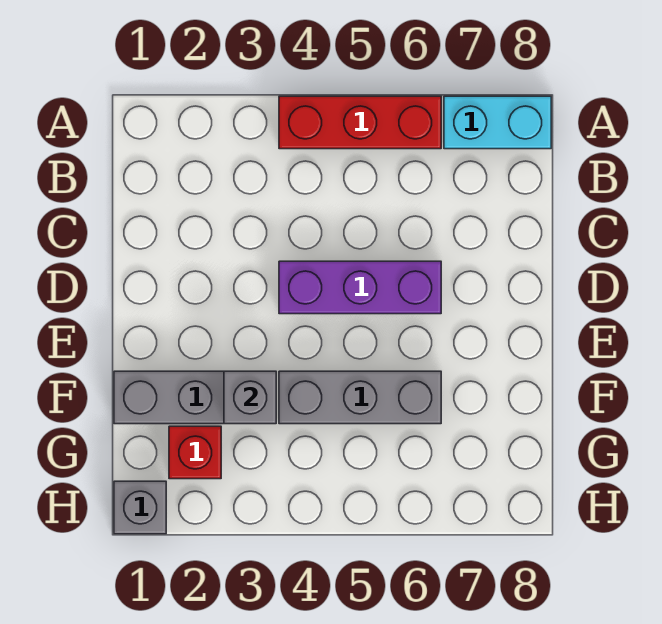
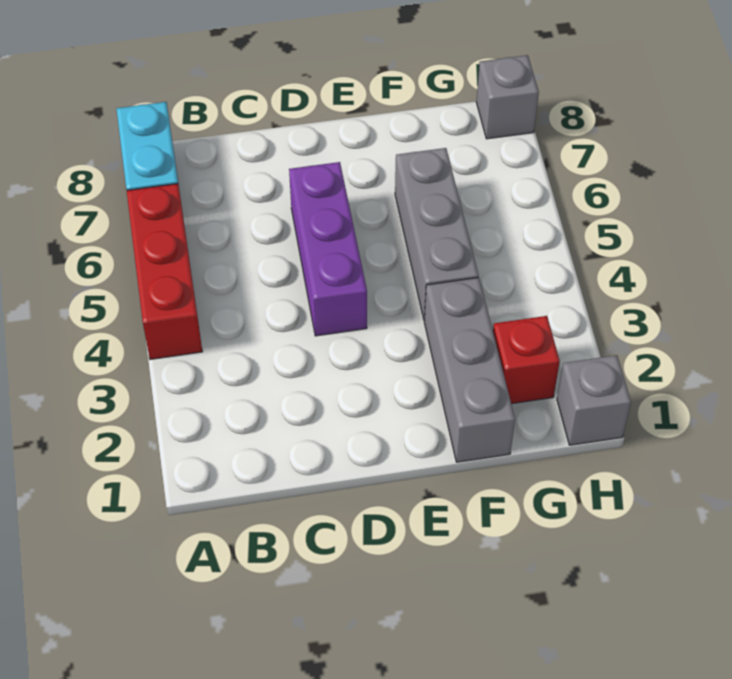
grey 1x1 brick [224,371,276,424] -> grey 1x1 brick moved to [476,55,539,139]

